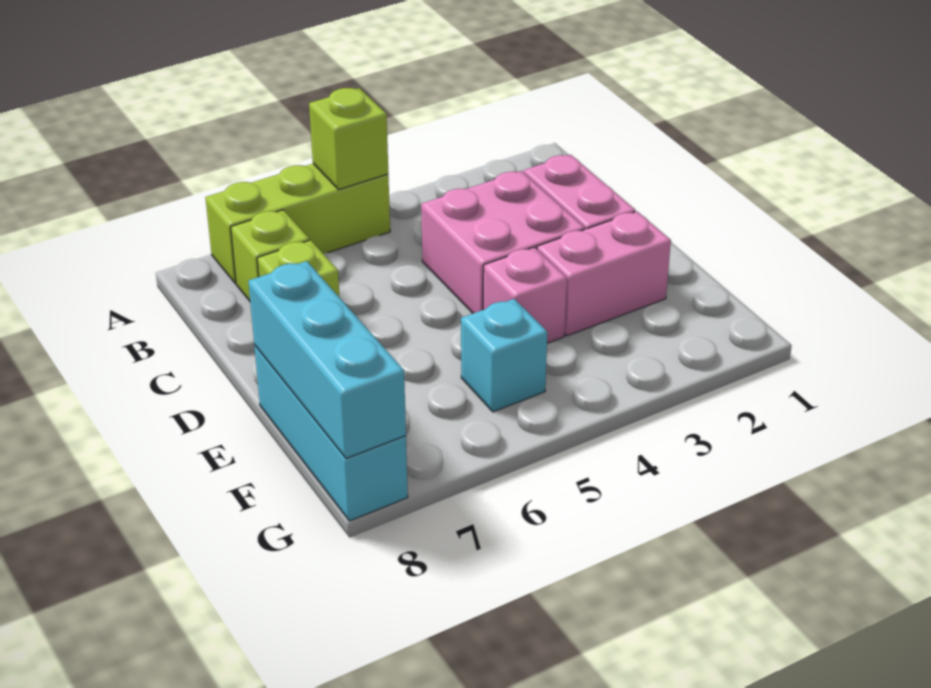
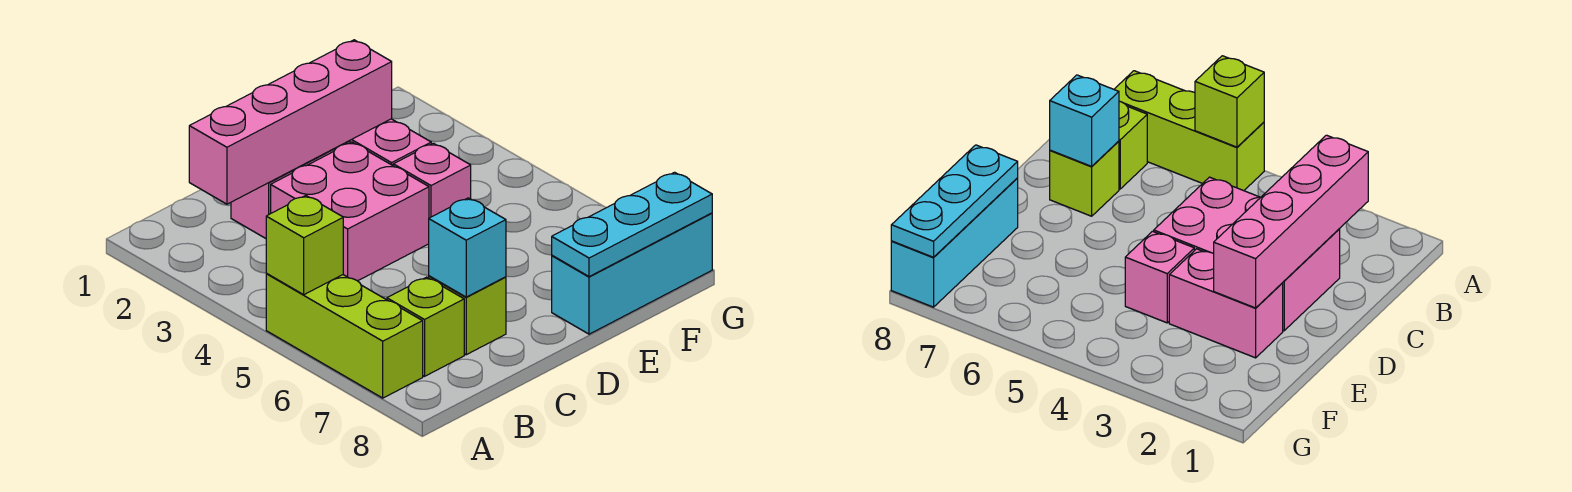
none -> pink 1x4 brick [189,40,392,204]
cyan 1x3 brick [248,261,406,458] -> cyan 1x3 plate [552,172,712,277]
cyan 1x1 brick [461,299,547,412] -> cyan 1x1 brick moved to [429,198,506,297]

